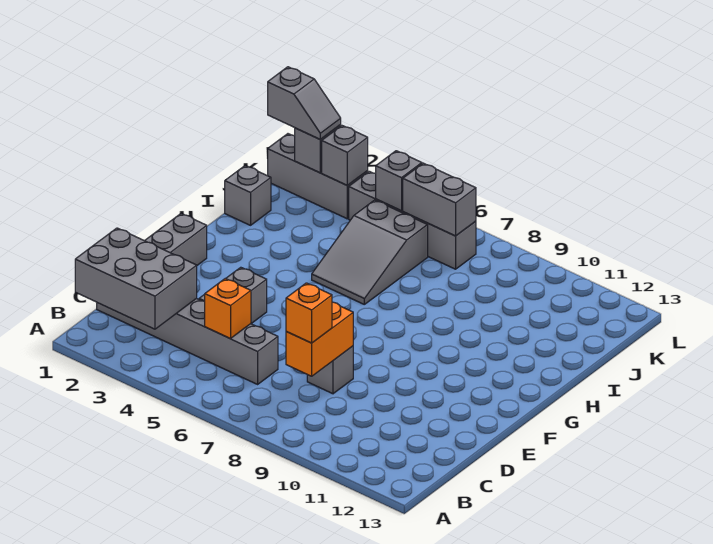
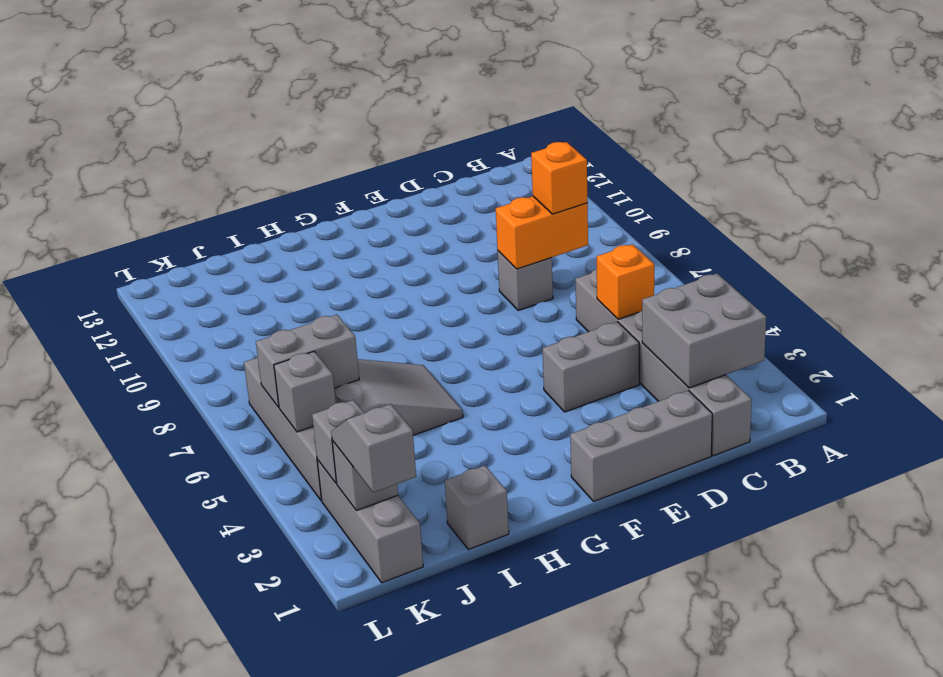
grey 2x3 brick [75,228,197,329] -> grey 2x2 brick [642,274,766,388]
grey 1x2 brick [403,163,476,236] -> grey 1x2 brick turned to [256,315,359,407]

